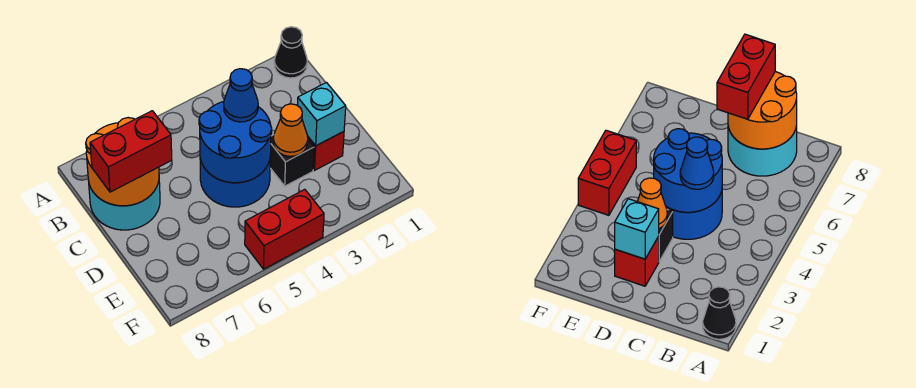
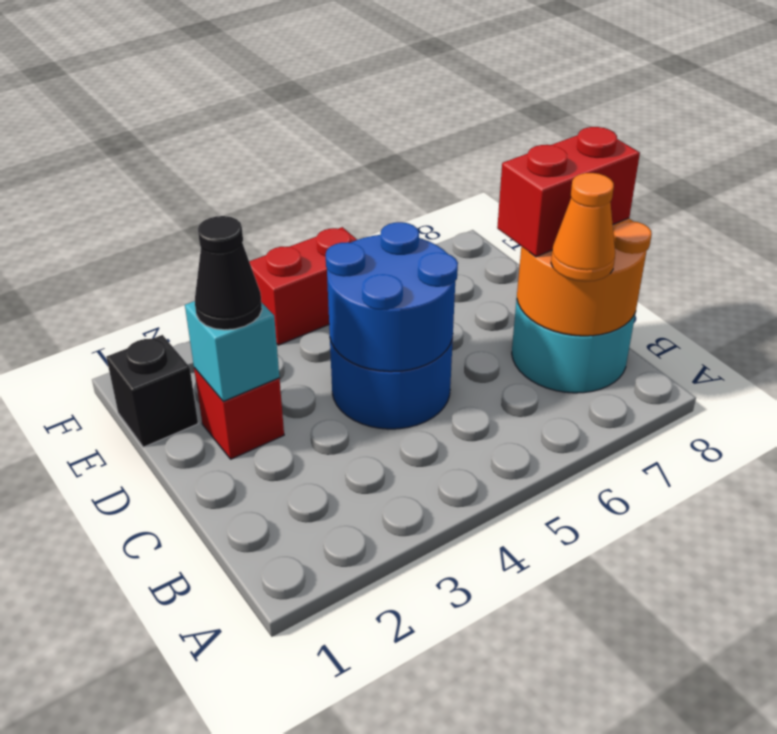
black 1x1 cone [274,27,307,78] -> black 1x1 cone moved to [195,216,262,330]
blue 1x1 cone [224,69,258,122] -> none
black 1x1 brick [270,135,314,186] -> black 1x1 brick moved to [106,335,198,447]
orange 1x1 cone [273,104,308,156] -> orange 1x1 cone moved to [551,173,615,282]

